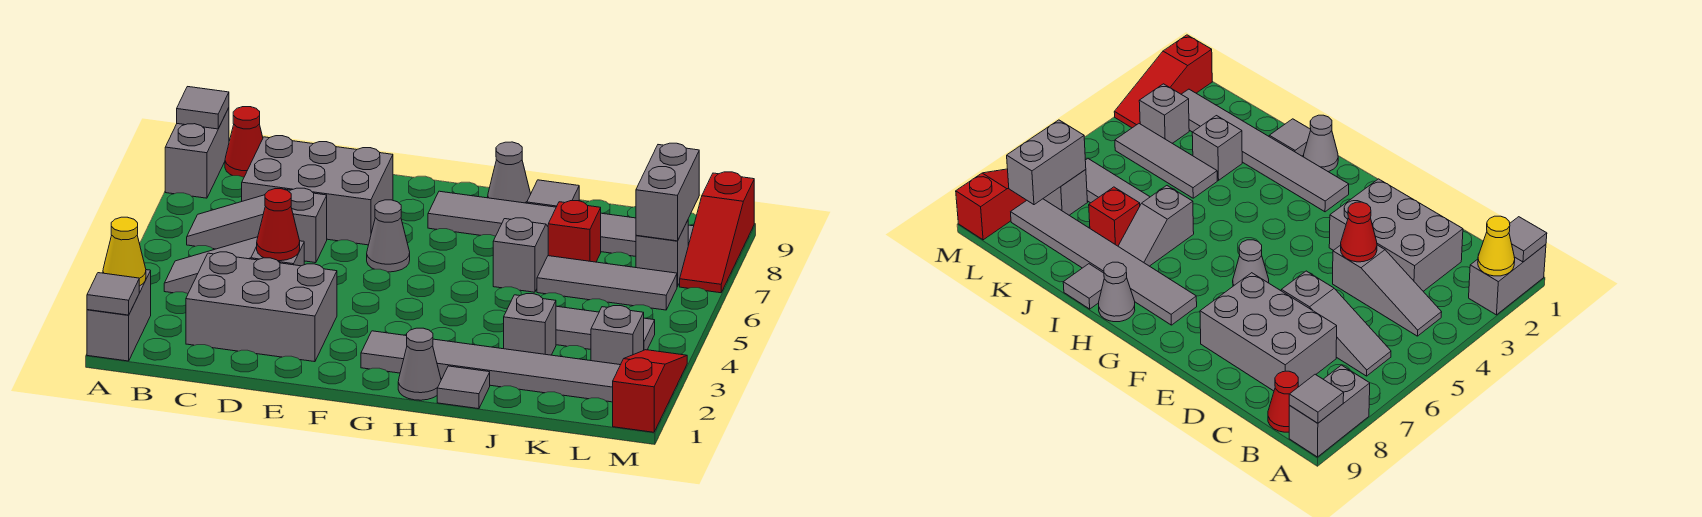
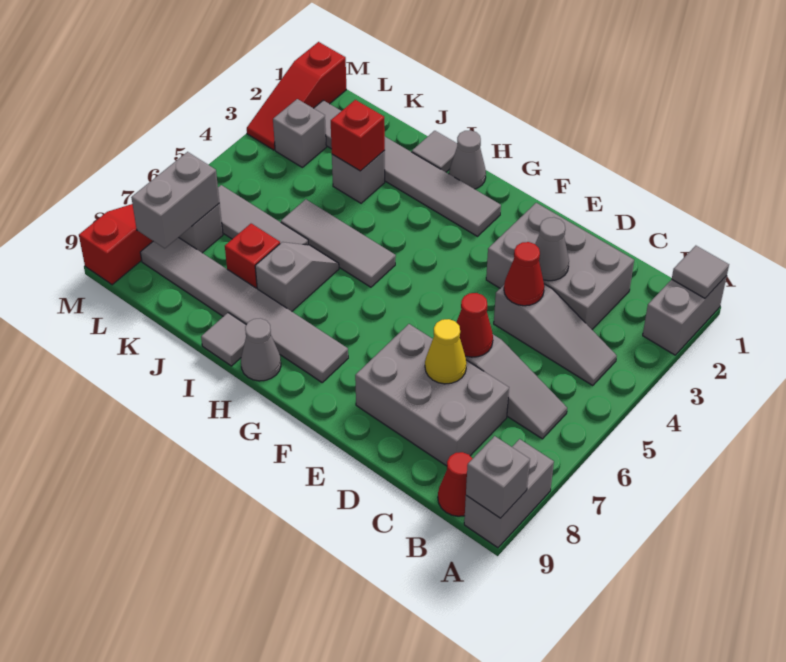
yellow 1x1 cone [103,217,146,286] -> yellow 1x1 cone moved to [425,319,467,384]
grey 1x1 tile [177,87,229,129] -> grey 1x1 brick [466,436,530,518]
none -> red 1x1 cone [456,293,493,357]
grey 1x1 cone [367,200,410,272] -> grey 1x1 cone moved to [535,218,569,281]
grey 1x2 slope [493,218,548,292] -> grey 1x2 slope turned to [255,242,339,311]
none -> red 1x1 brick [331,100,385,171]
grey 1x3 tile [556,306,655,350] -> grey 1x3 tile moved to [281,199,396,287]

